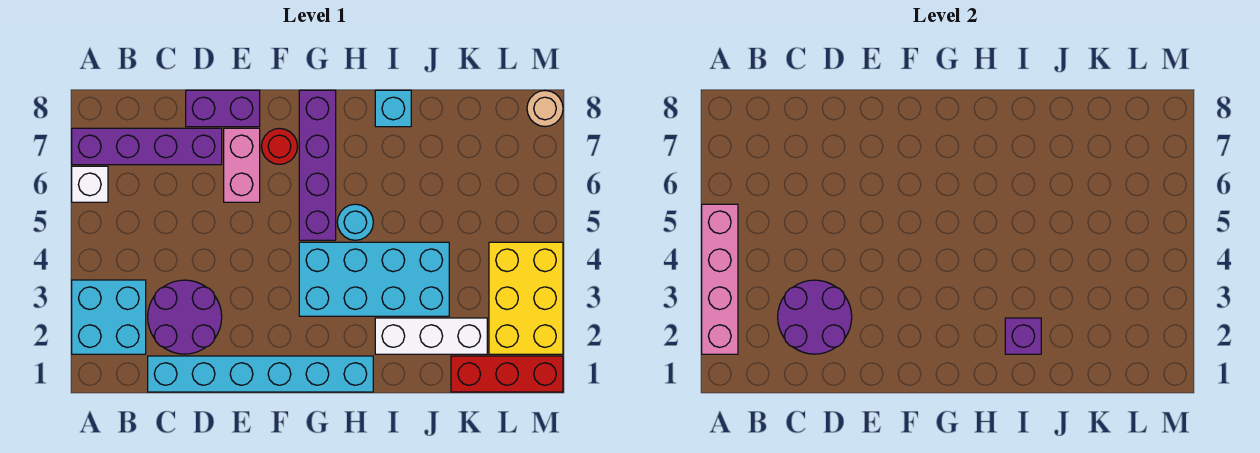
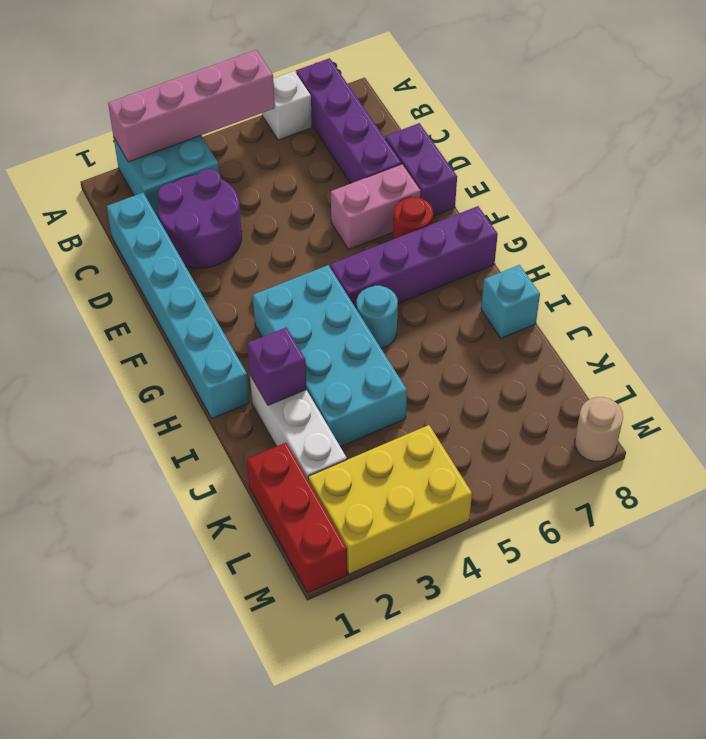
purple 2x2 round brick [778,280,852,354] -> none

